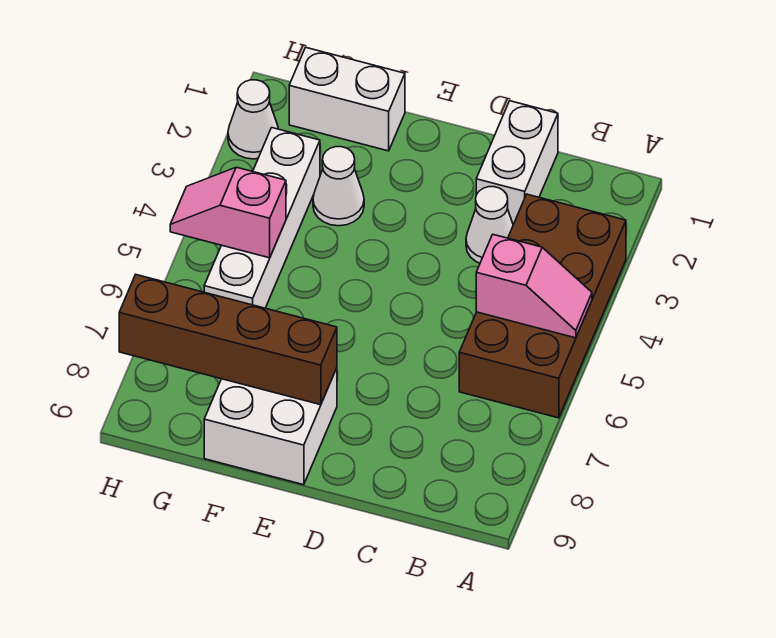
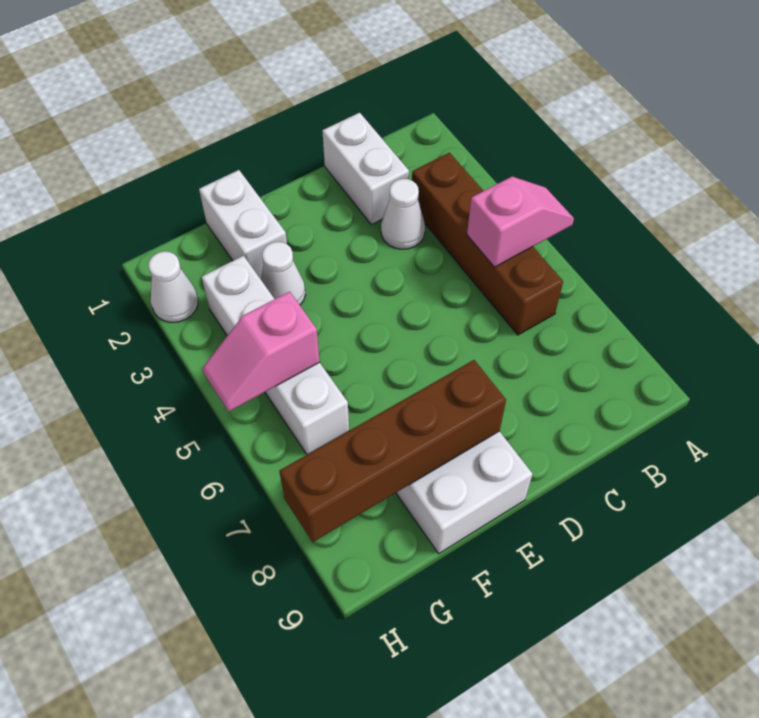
brown 2x4 brick [459,194,626,418] -> brown 1x4 brick [412,153,563,335]
white 1x2 brick [289,47,405,151] -> white 1x2 brick turned to [199,170,287,279]

